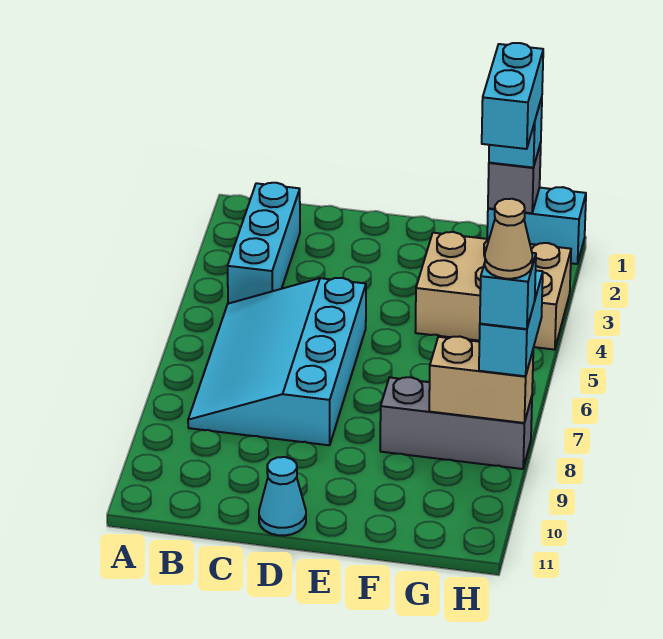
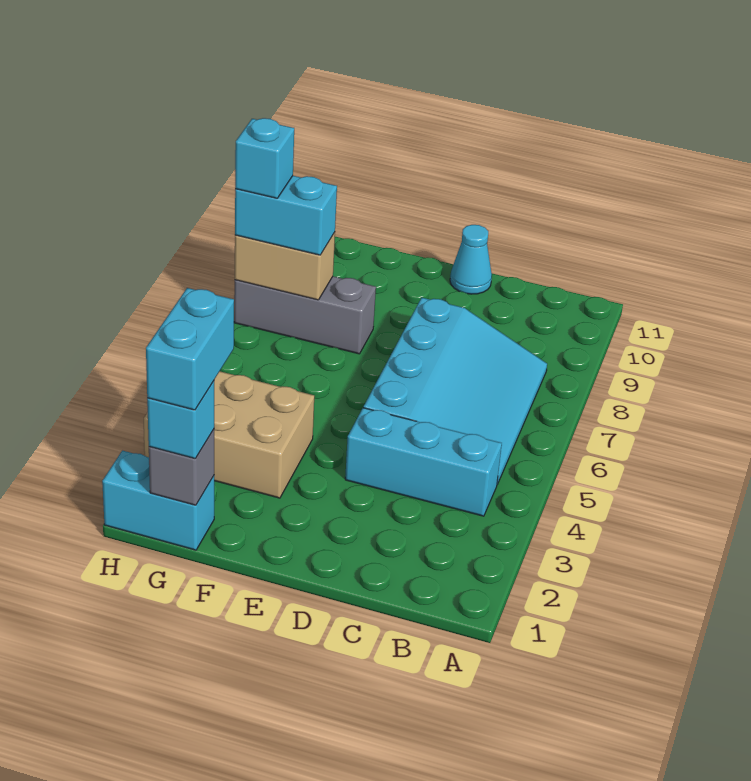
cyan 1x3 brick [228,183,300,304] -> cyan 1x3 brick turned to [345,408,502,516]
cyan 1x2 brick [479,271,543,376] -> cyan 1x2 brick turned to [235,176,337,255]
tan 1x1 cone [485,199,532,279] -> none

